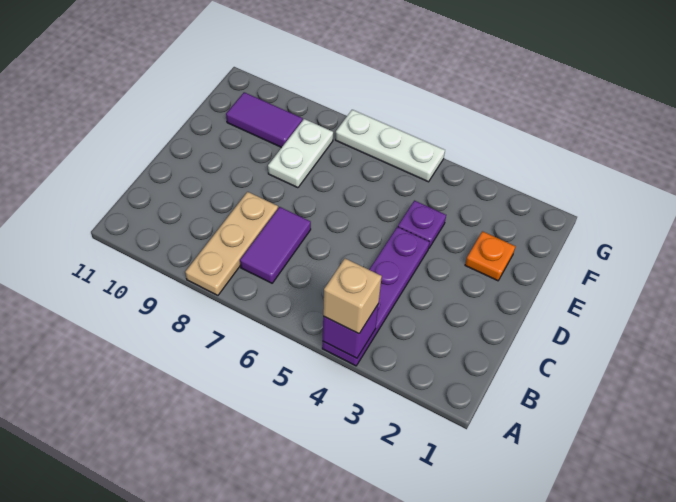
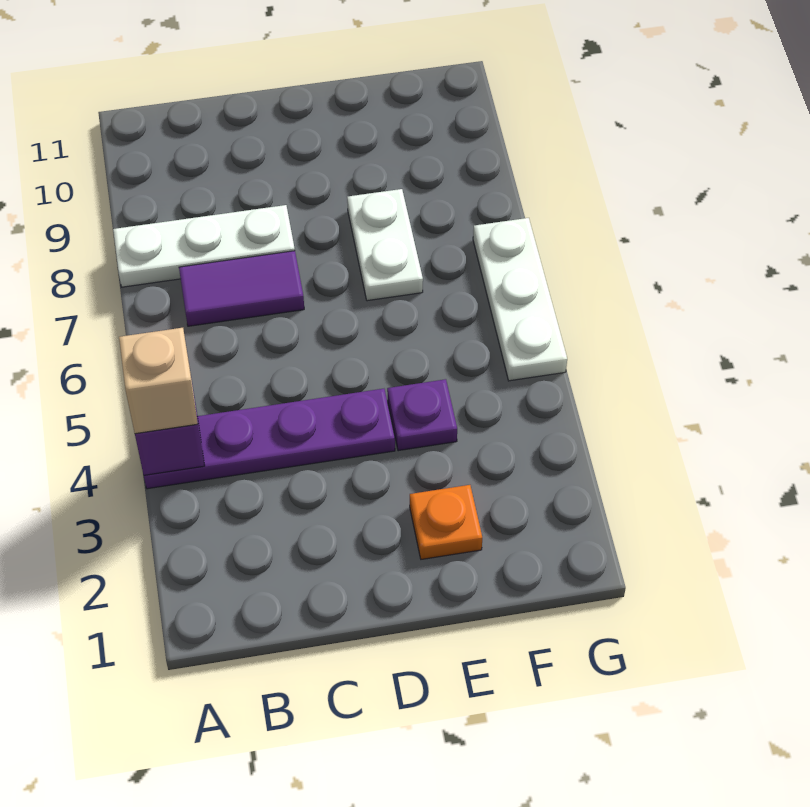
tan 1x3 plate [185,192,278,295] -> white 1x3 plate [113,205,295,287]
white 1x2 plate [268,119,333,188] -> white 1x2 plate turned to [347,189,423,301]
purple 1x2 tile [226,92,303,148] -> none

